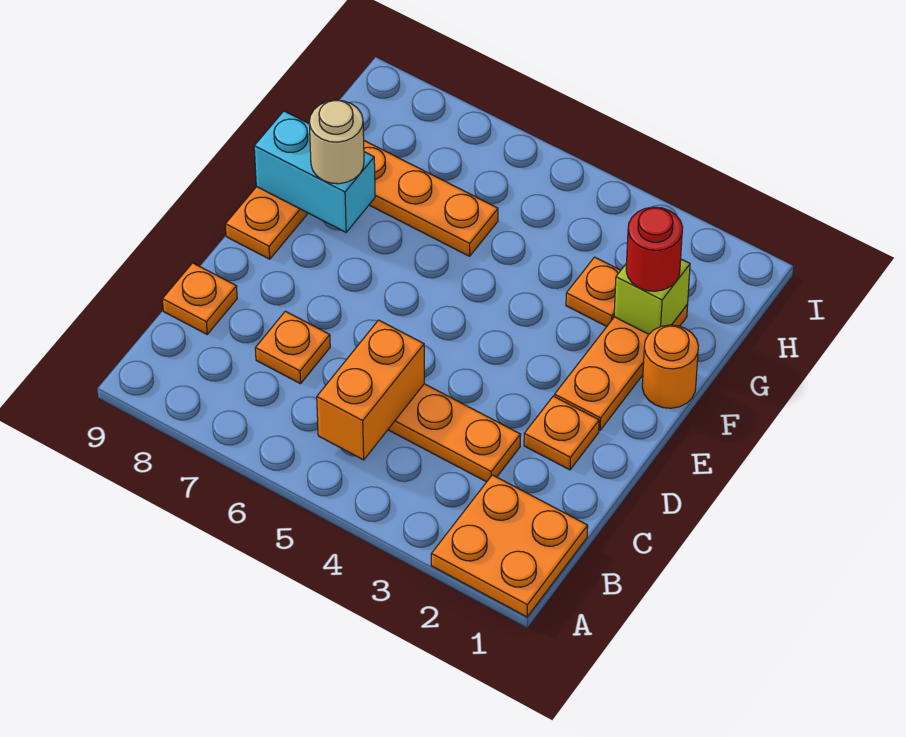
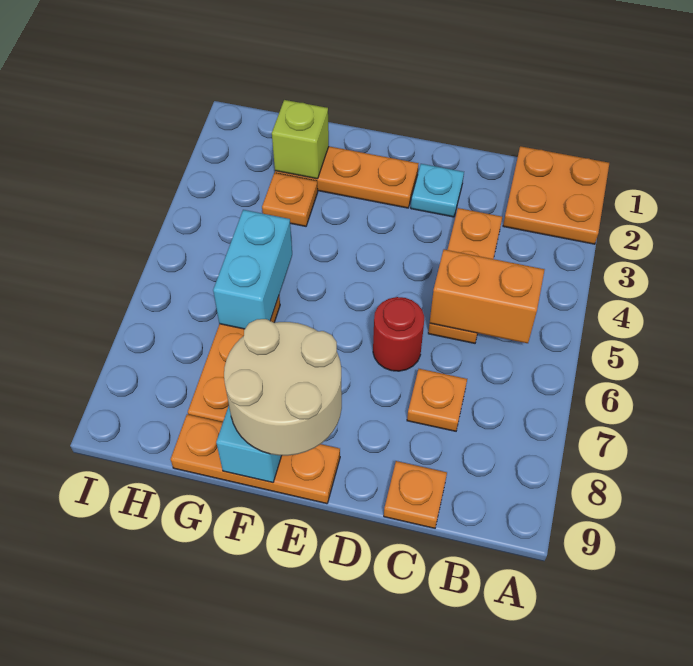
orange 1x1 plate [524,396,599,470] -> cyan 1x1 plate [411,164,464,217]
orange 1x1 round brick [642,325,698,408] -> none
tan 1x1 round brick [309,100,364,184] -> tan 2x2 round brick [224,319,342,456]
red 1x1 round brick [626,207,683,291] -> red 1x1 round brick moved to [373,297,424,371]
none -> cyan 1x2 brick [213,210,292,329]

